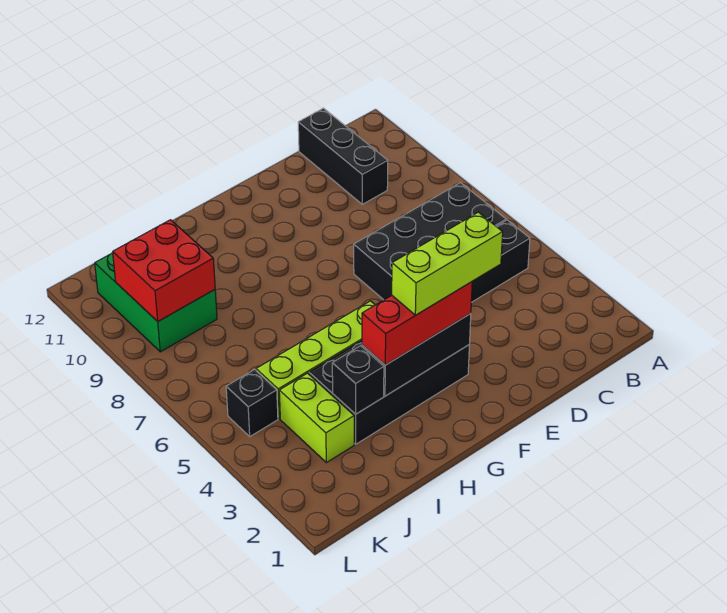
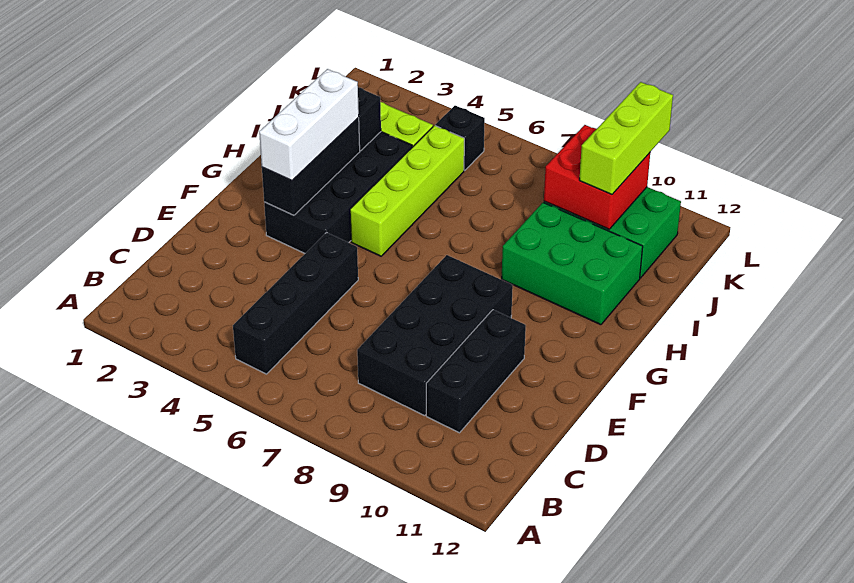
black 2x4 brick [354,183,506,300] -> black 2x4 brick moved to [357,255,513,416]
black 1x3 brick [298,108,388,204] -> black 1x3 brick turned to [426,310,526,433]
lime 1x3 brick [392,212,503,315] -> lime 1x3 brick moved to [580,82,673,195]
red 1x3 brick [362,282,472,365] -> white 1x3 brick [259,69,359,181]
none -> green 2x3 brick [502,202,643,325]

